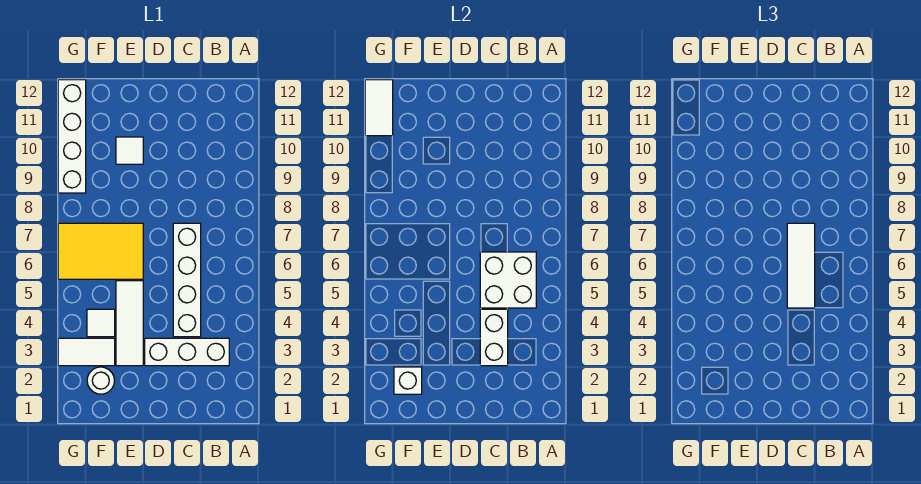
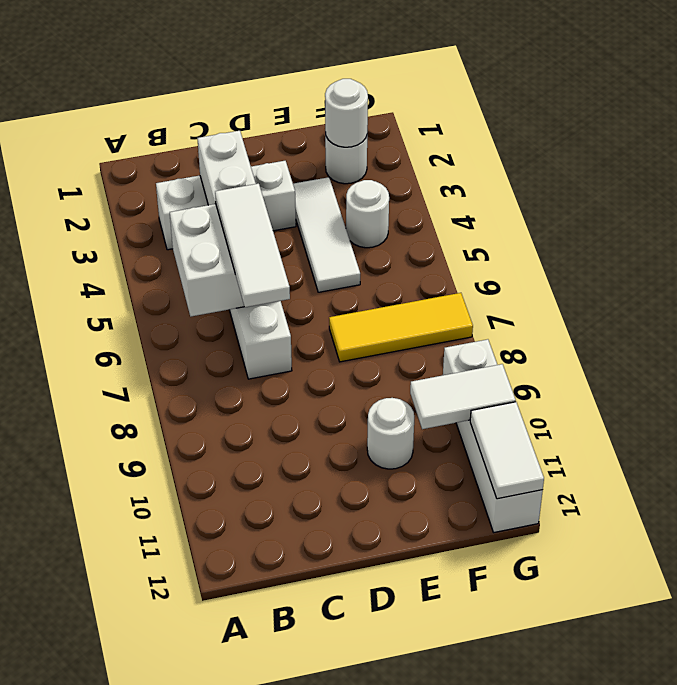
yellow 2x3 tile [58,223,143,279] -> yellow 1x3 tile [329,293,473,362]
white 1x1 tile [116,137,143,164] -> white 1x1 round brick [367,398,414,469]
white 1x1 brick [394,367,422,394] -> white 1x1 round brick [325,79,368,147]
white 1x2 tile [58,338,115,366] -> white 1x2 tile moved to [410,364,516,429]
white 1x1 tile [87,309,115,337] -> white 1x1 round brick [346,180,389,248]

